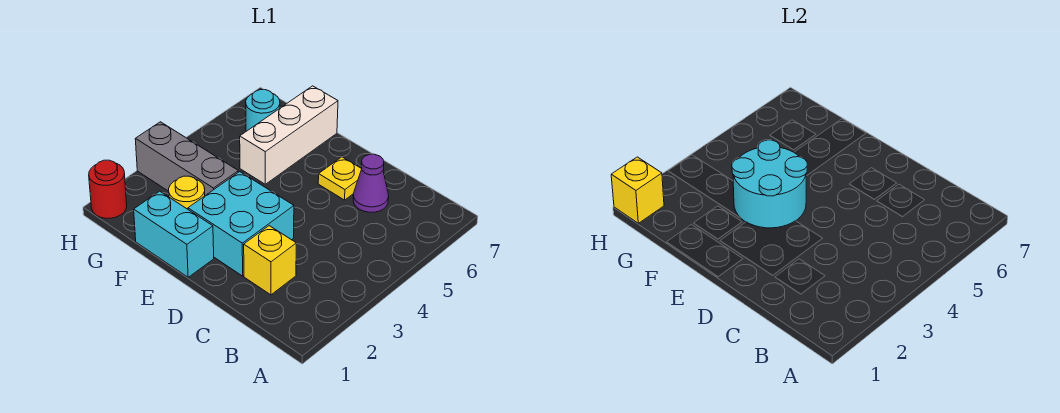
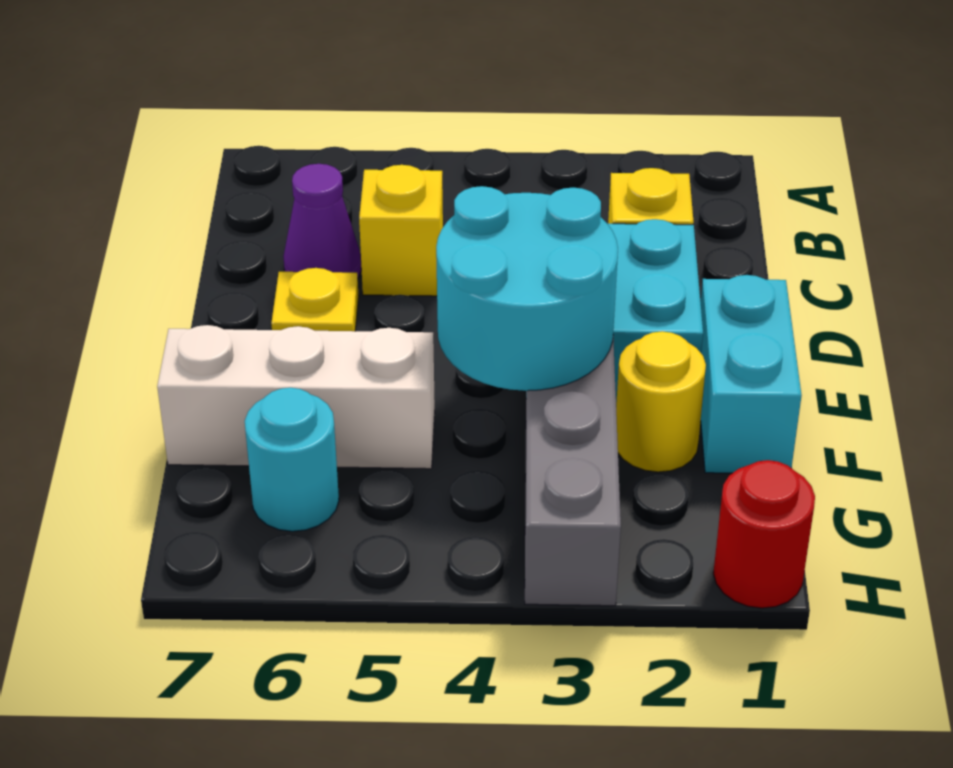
yellow 1x1 brick [611,157,664,223] -> yellow 1x1 brick moved to [359,165,443,296]

